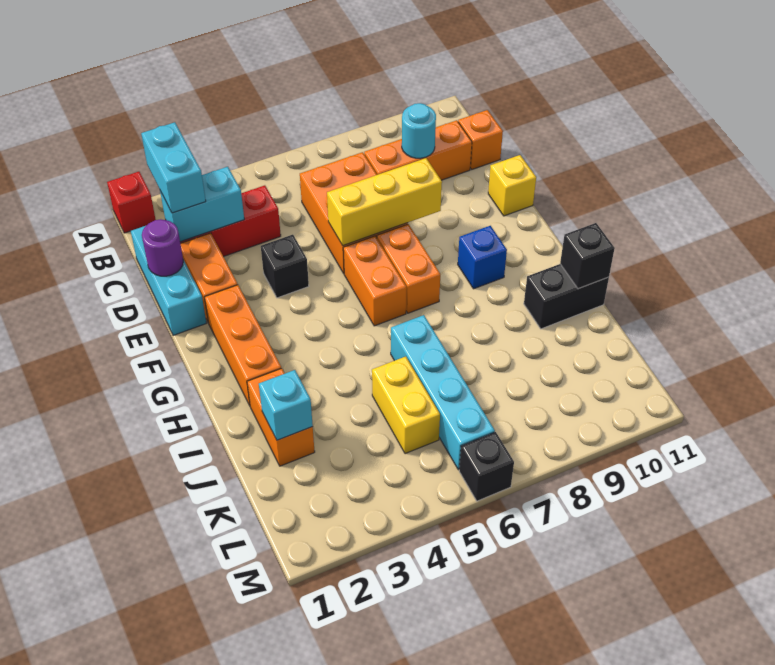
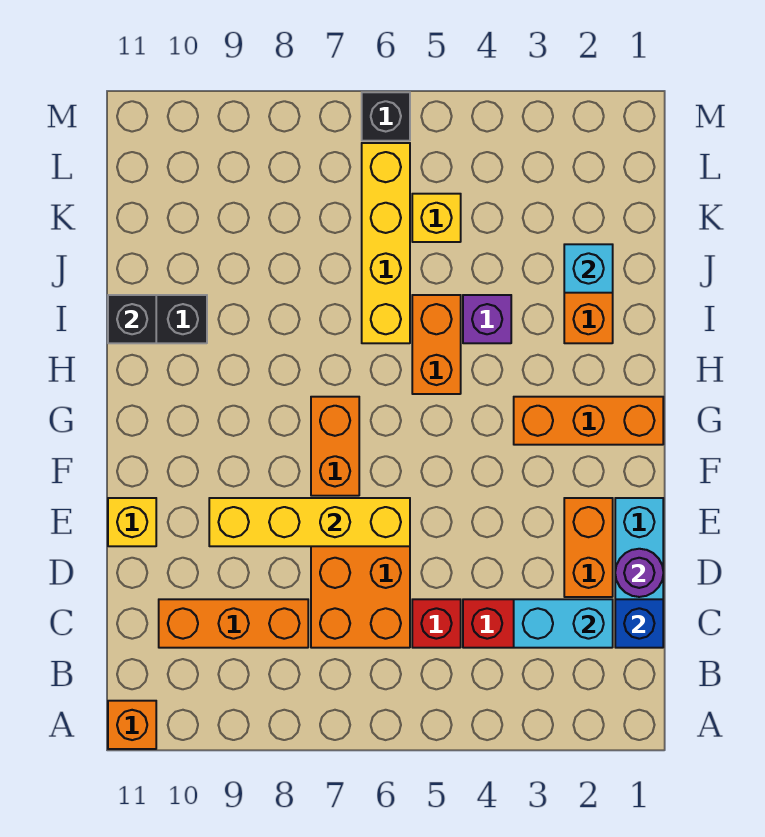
red 1x1 brick [107,172,156,233] -> red 1x1 brick moved to [412,599,461,648]
cyan 1x2 brick [141,122,206,213] -> none
cyan 1x1 round brick [402,103,436,158] -> none
orange 1x1 brick [458,110,503,169] -> orange 1x1 brick moved to [108,701,156,749]
black 1x1 brick [261,235,309,298] -> none
yellow 1x3 brick [327,158,442,246] -> yellow 1x4 brick [209,498,410,546]
orange 1x3 brick [205,285,281,405] -> orange 1x3 brick turned to [514,397,663,445]
orange 1x2 brick [343,236,407,326] -> orange 1x2 brick moved to [412,295,461,394]
blue 1x1 brick [458,226,507,289] -> blue 1x1 brick moved to [615,599,663,648]
none -> purple 1x1 brick [463,295,511,343]
cyan 1x4 brick [391,315,495,470] -> yellow 1x4 brick [362,143,410,343]
yellow 1x2 brick [372,357,440,454] -> yellow 1x1 brick [412,194,461,242]

